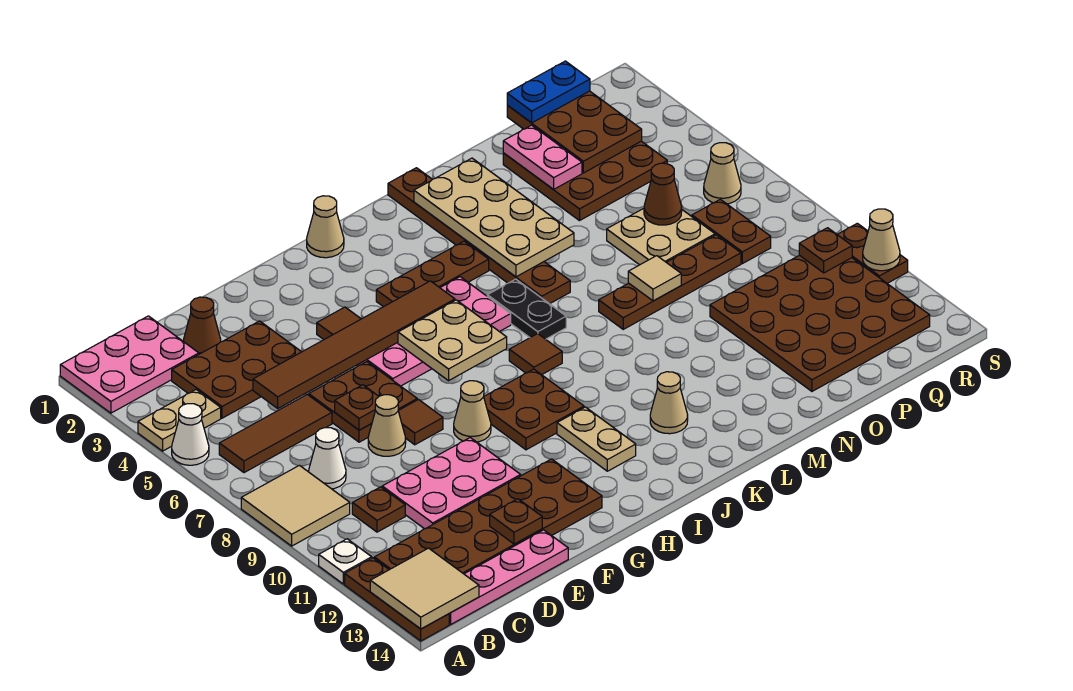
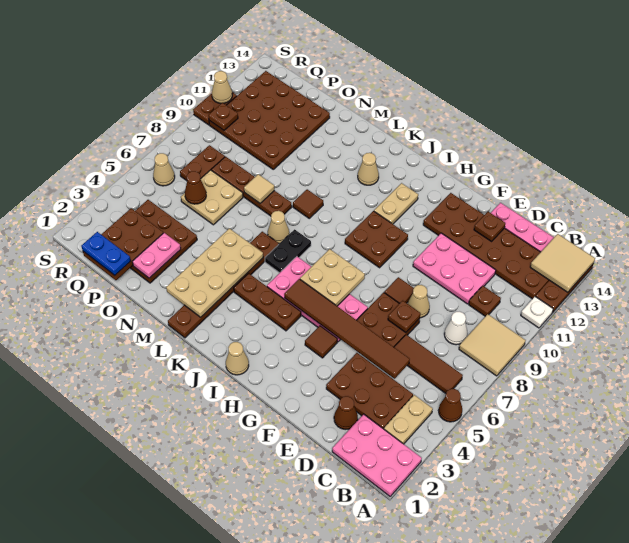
tan 1x2 plate [138,390,221,451] -> tan 1x2 plate turned to [384,395,433,444]
white 1x1 cone [172,404,209,465] -> brown 1x1 cone [439,389,462,422]
tan 1x1 cone [454,381,491,442] -> tan 1x1 cone moved to [268,211,289,244]
brown 1x1 tile [509,334,562,375] -> brown 1x1 tile moved to [293,189,323,218]

